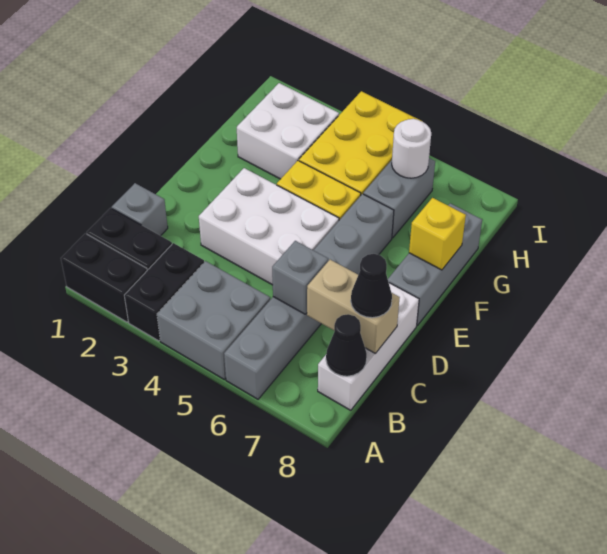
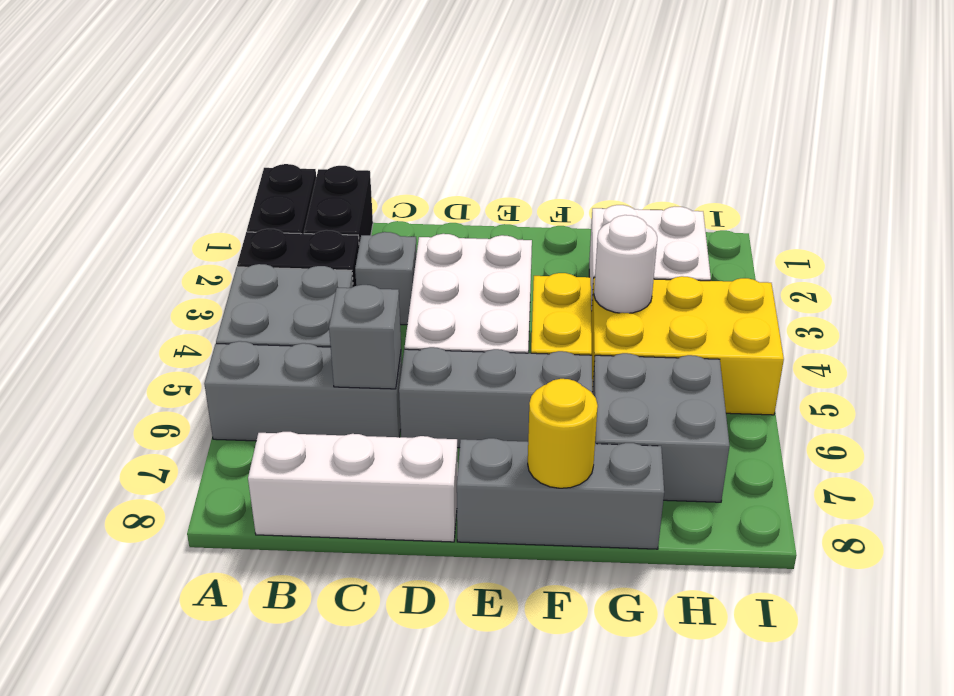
black 1x1 cone [326,314,367,376] -> none
grey 1x1 brick [112,183,168,236] -> grey 1x1 brick moved to [355,232,417,325]
tan 1x2 brick [307,260,400,354] -> none
black 1x1 cone [351,254,392,318] -> none
yellow 1x1 brick [409,198,466,270] -> yellow 1x1 round brick [528,379,598,488]
grey 1x2 brick [363,158,435,238] -> grey 2x2 brick [592,353,730,502]
white 1x1 round brick [392,119,431,178] -> white 1x1 round brick moved to [594,215,657,313]

